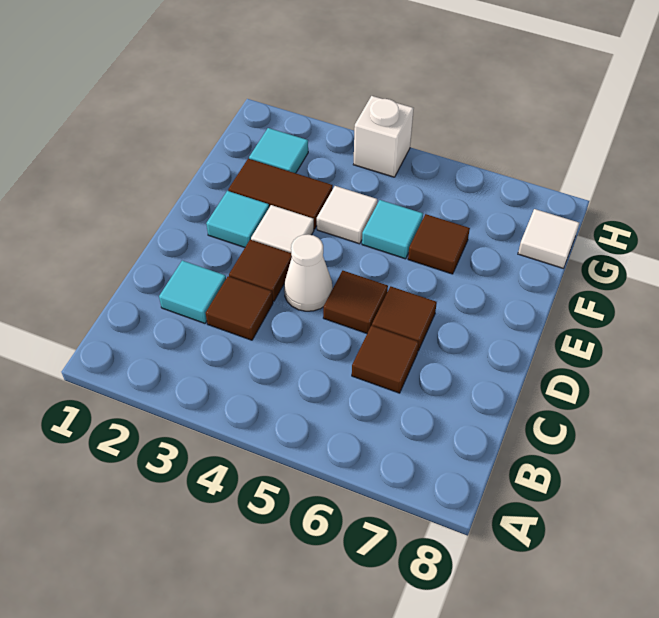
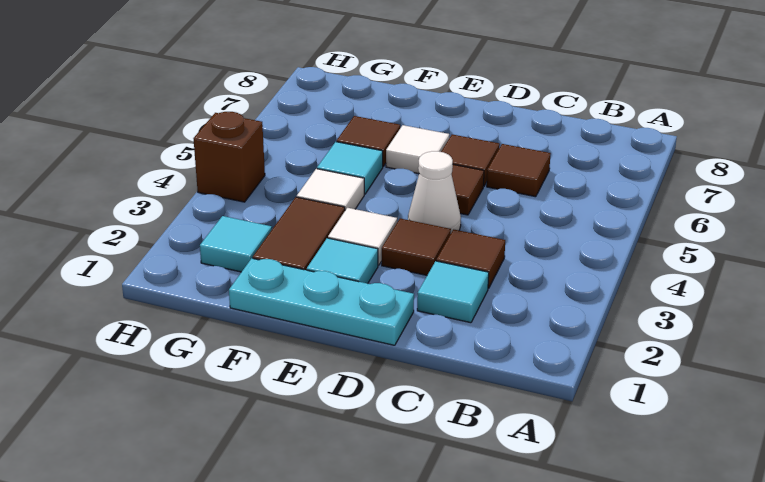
none -> cyan 1x3 plate [229,258,414,345]
white 1x1 tile [518,209,579,268] -> white 1x1 tile moved to [386,125,449,174]
white 1x1 brick [353,96,414,177] -> brown 1x1 brick [194,112,265,202]

